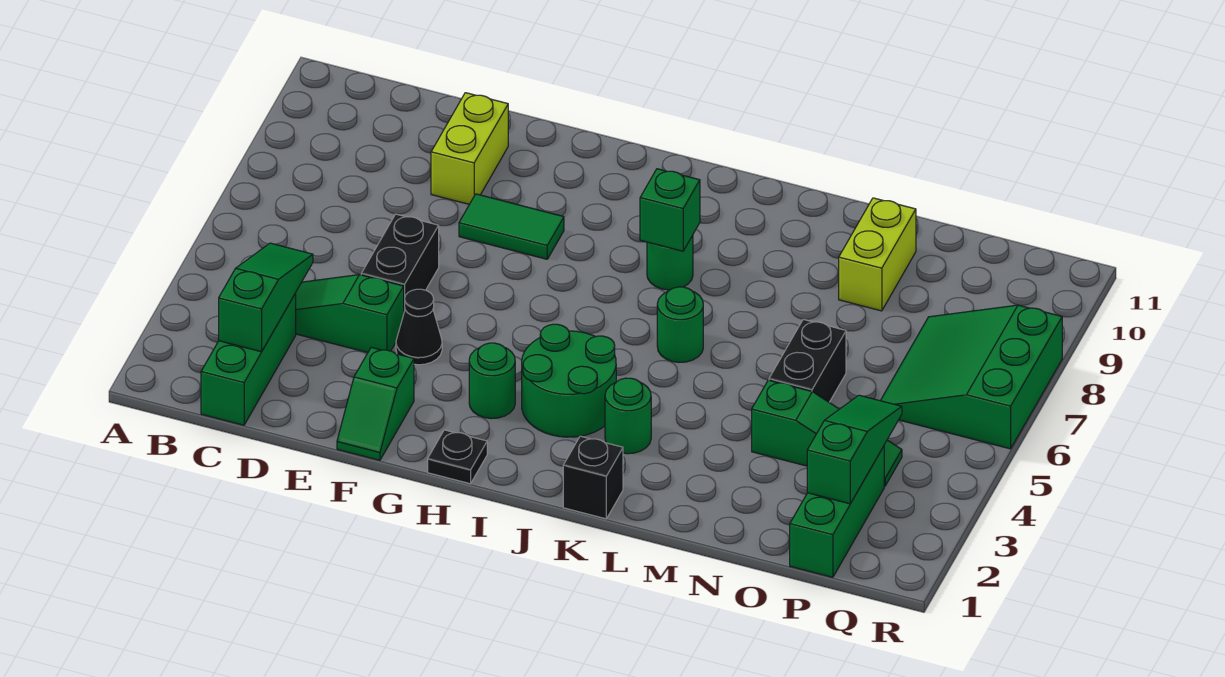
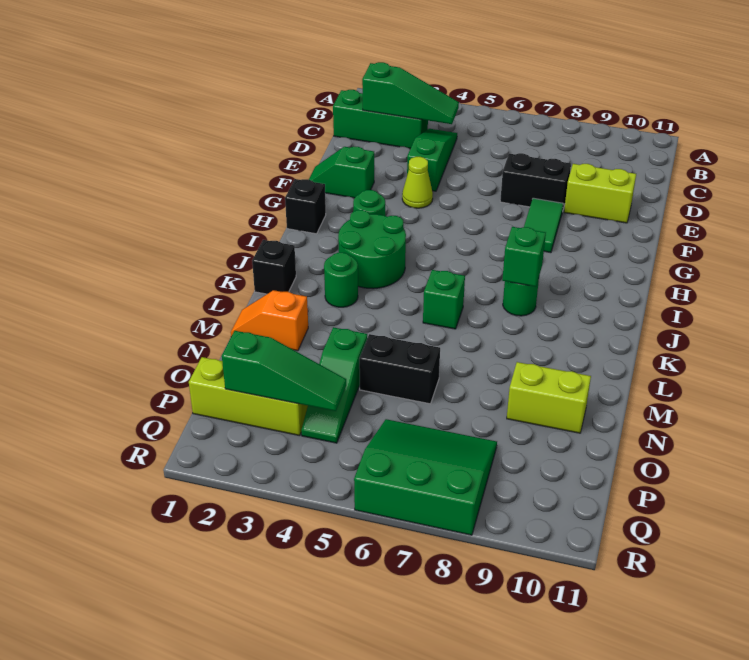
black 1x2 brick [361,214,439,311] -> black 1x2 brick moved to [500,153,571,209]
black 1x1 cone [396,289,442,365] -> lime 1x1 cone [402,157,433,208]
black 1x1 plate [428,430,487,484] -> black 1x1 brick [285,179,326,234]
green 1x1 round brick [657,287,703,362] -> green 1x1 brick [423,270,465,329]
none -> orange 1x2 slope [231,290,308,351]
green 1x3 brick [790,446,884,577] -> lime 1x3 brick [189,357,308,436]

